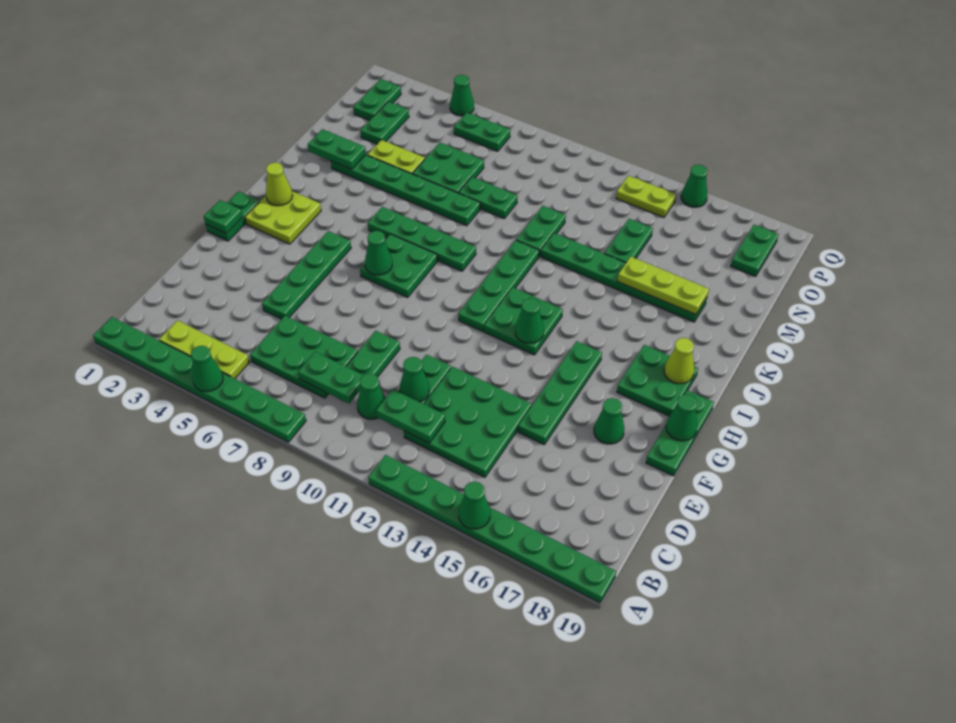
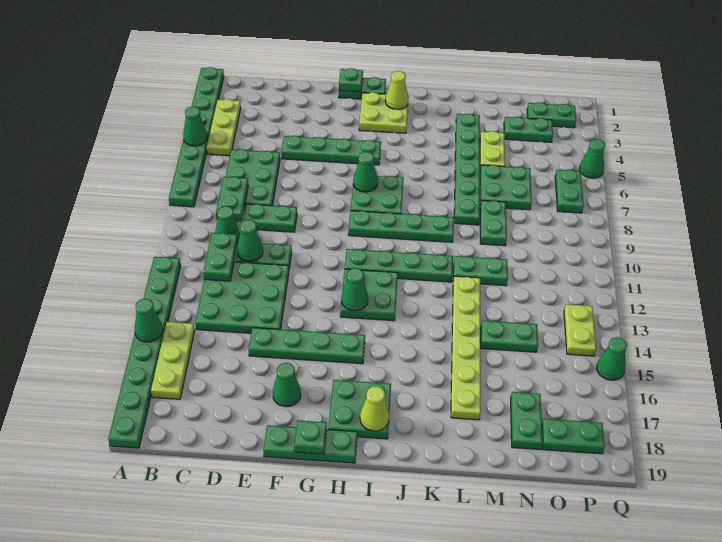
green 1x1 cone [666,394,697,441] -> green 1x1 plate [294,420,327,454]
green 1x4 plate [368,207,476,271] -> green 1x4 plate turned to [348,211,454,242]
green 1x2 plate [308,129,366,169] -> green 1x2 plate moved to [511,392,543,449]
green 1x6 plate [541,233,707,322] -> lime 1x6 plate [451,276,481,420]
lime 1x3 plate [617,257,709,315] -> lime 1x3 plate moved to [151,322,195,399]

